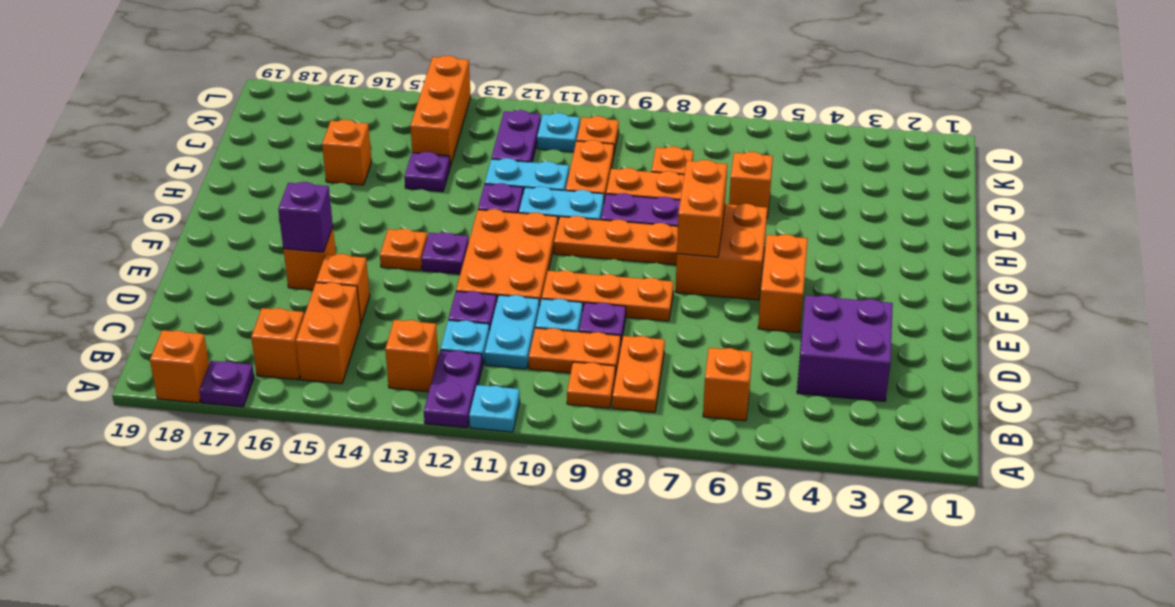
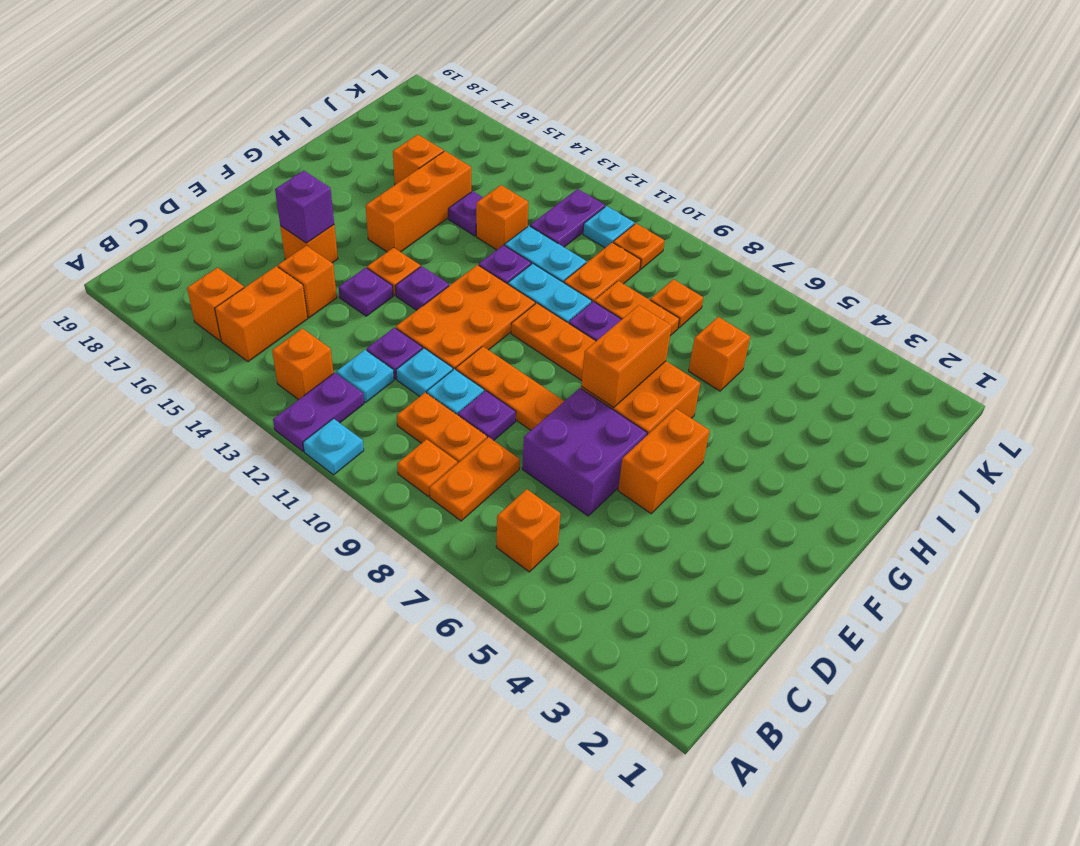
purple 1x1 plate [199,361,254,407] -> purple 1x1 plate moved to [338,268,393,316]
orange 1x1 brick [150,330,209,403] -> orange 1x1 brick moved to [476,185,528,250]
purple 2x2 brick [797,295,893,401] -> purple 2x2 brick moved to [522,388,647,516]
cyan 1x2 plate [484,295,540,369] -> cyan 1x1 plate [396,348,453,396]
orange 1x3 brick [410,56,471,166] -> orange 1x3 brick moved to [366,151,471,252]

